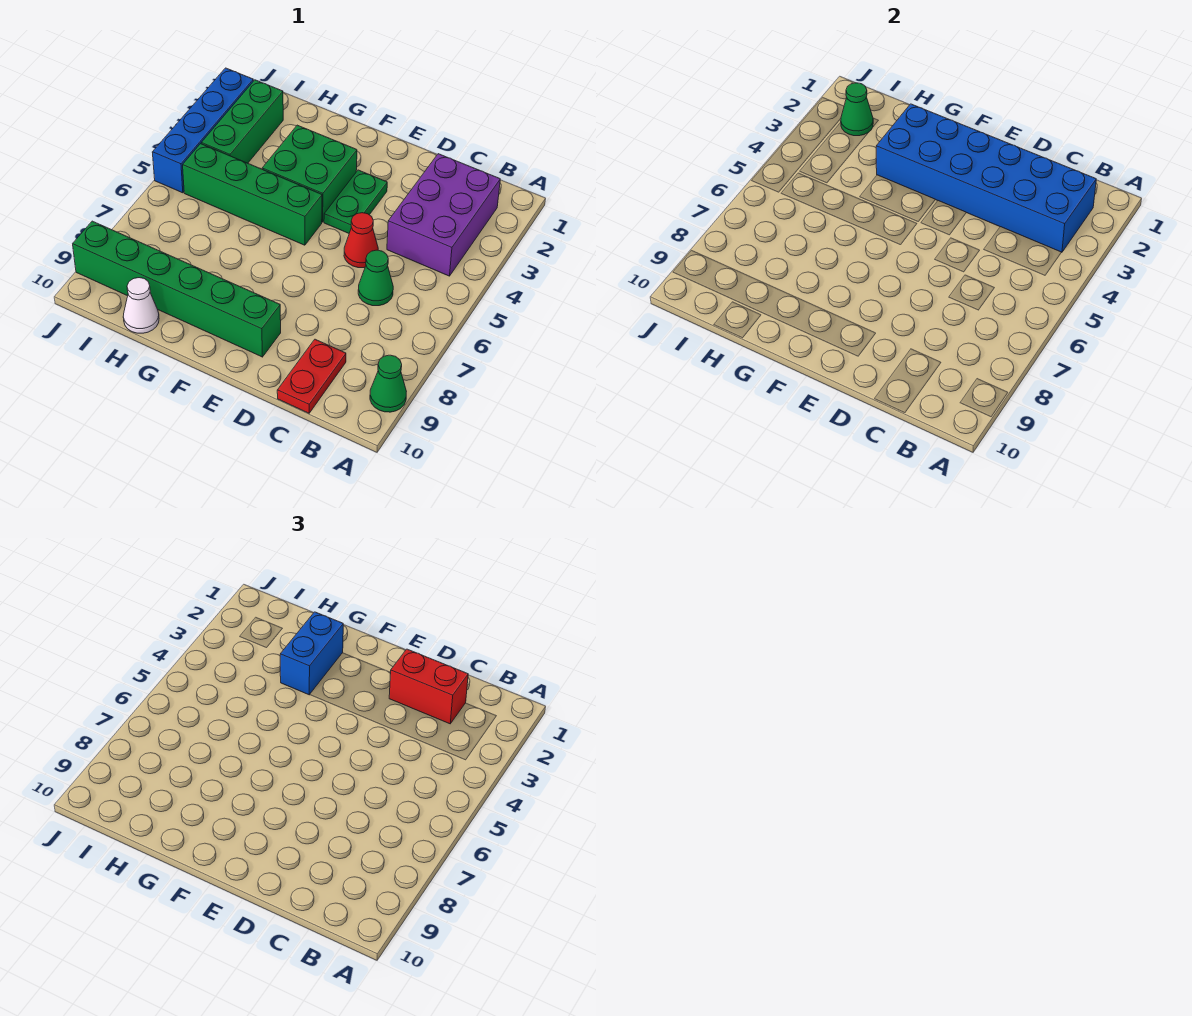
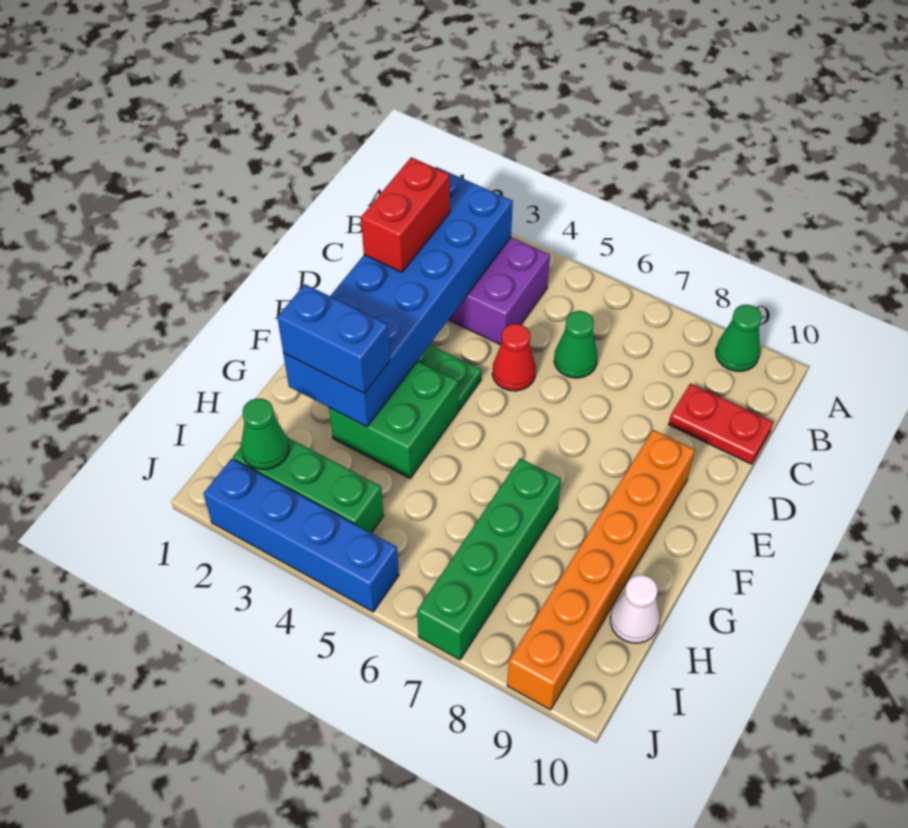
green 1x6 brick [73,221,281,357] -> orange 1x6 brick [507,430,695,710]
green 1x4 brick [183,144,322,245] -> green 1x4 brick moved to [417,458,561,660]

